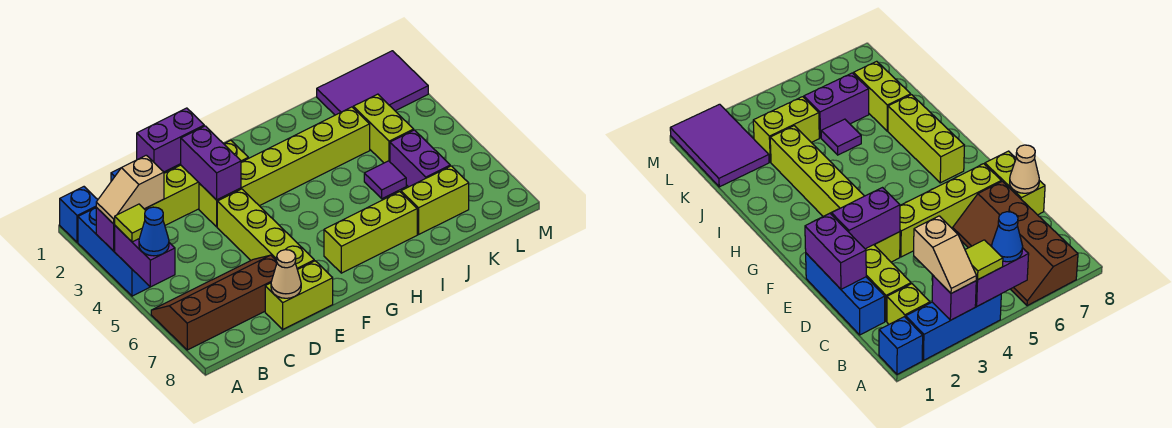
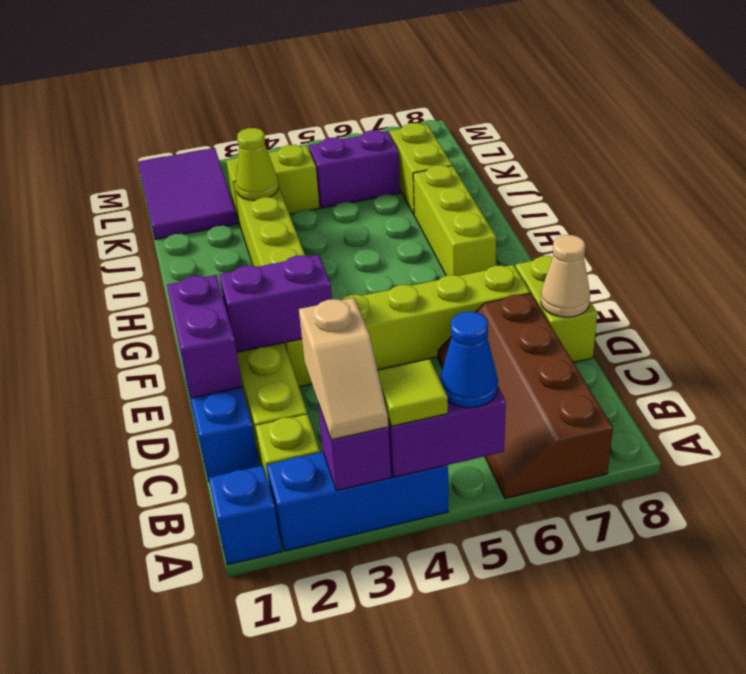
none -> lime 1x1 cone [236,128,278,200]
purple 1x1 tile [364,161,406,199] -> none

